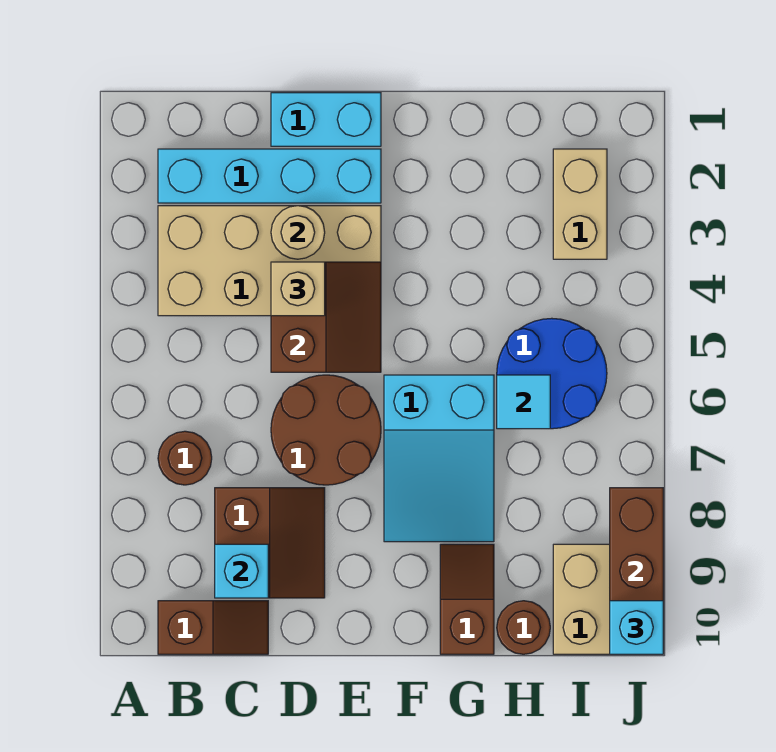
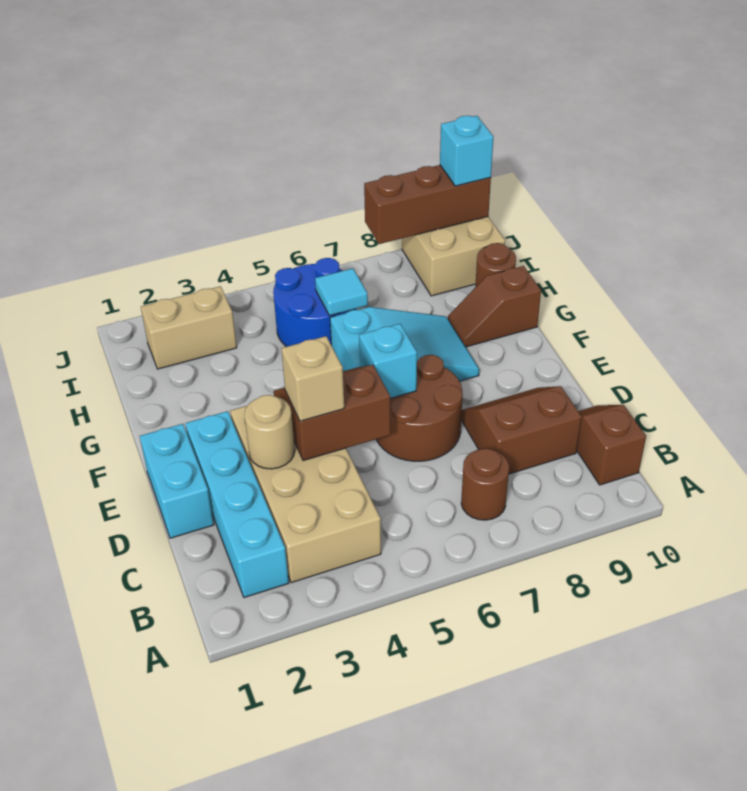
cyan 1x1 brick [215,544,268,598] -> cyan 1x1 brick moved to [359,324,417,398]

